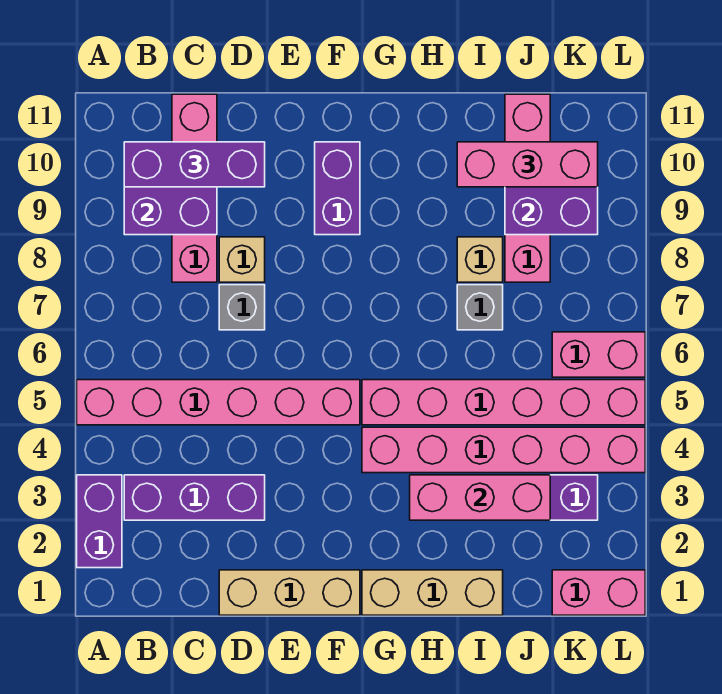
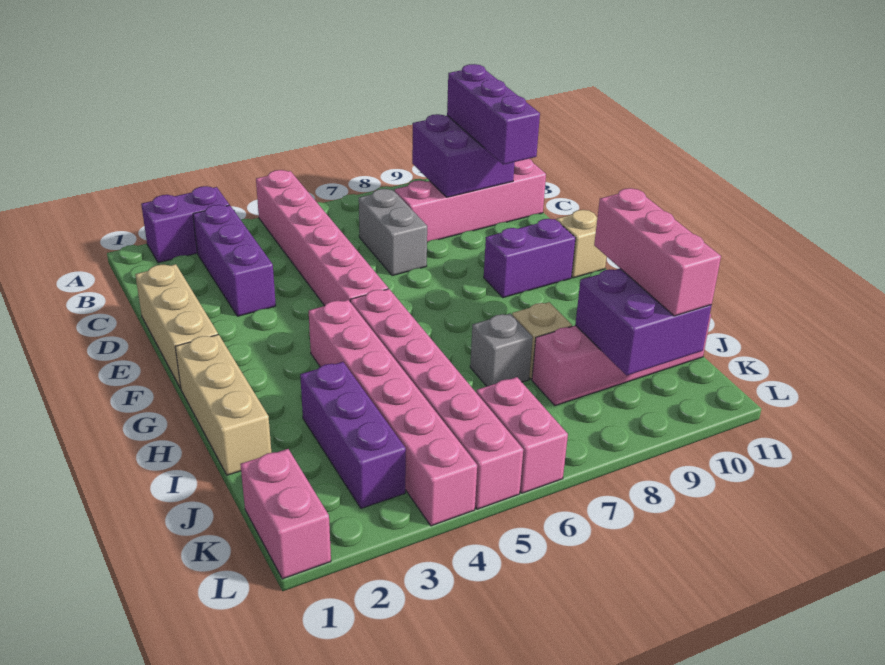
grey 1x1 brick [219,285,265,330] -> grey 1x2 brick [359,189,427,276]
tan 1x1 brick [219,237,265,282] -> tan 1x1 brick moved to [556,210,607,278]
pink 1x3 brick [410,475,550,520] -> none

